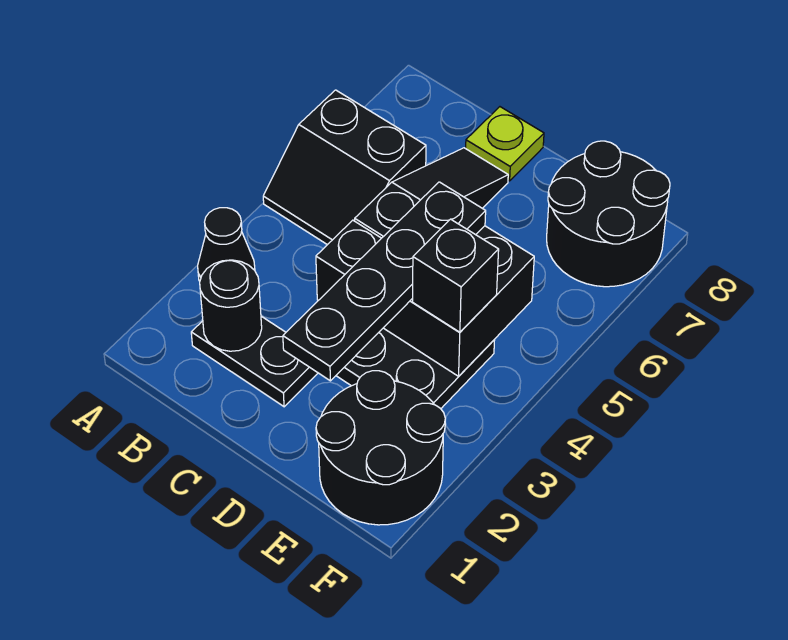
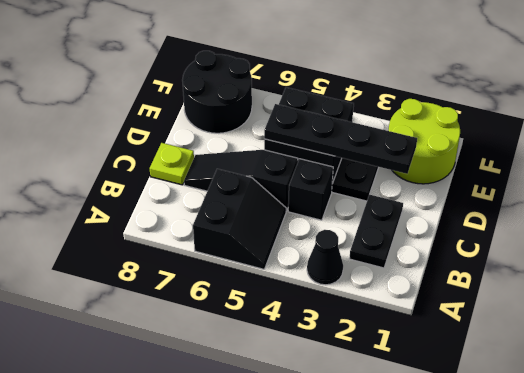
black 1x1 round brick [200,260,262,351] -> none
black 2x2 round brick [316,371,445,525] -> lime 2x2 round brick [388,99,460,184]
black 1x1 brick [413,219,499,332] -> none

